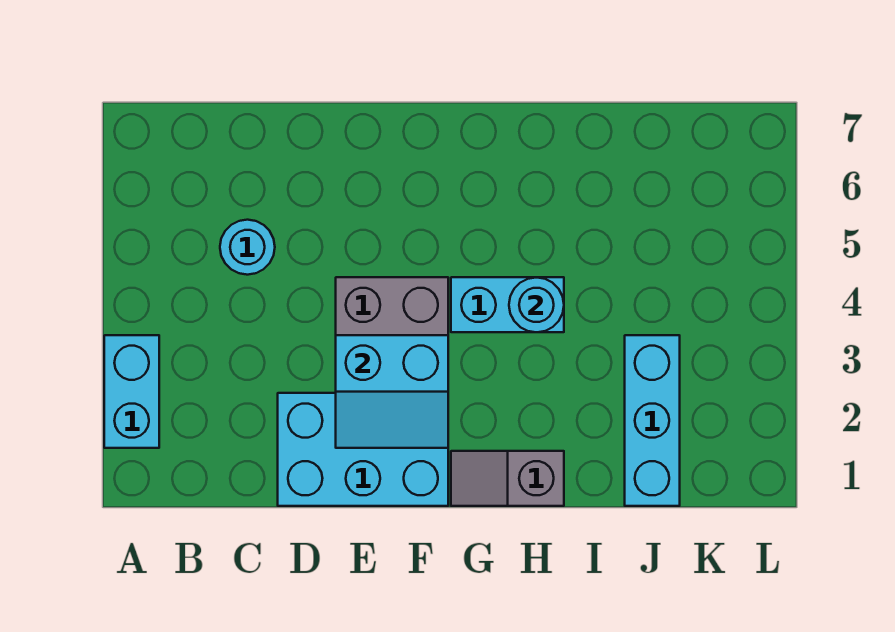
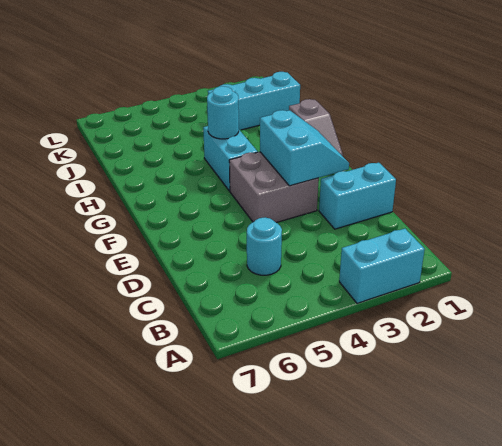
cyan 2x3 brick [278,393,448,506] -> cyan 1x2 brick [319,163,396,229]

